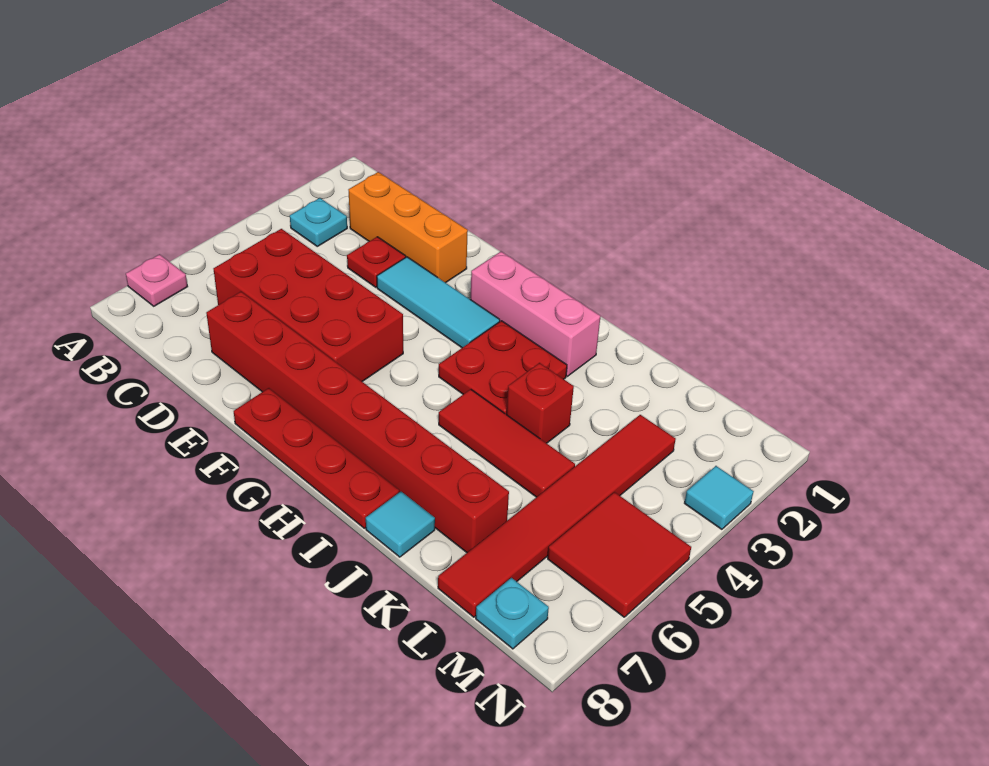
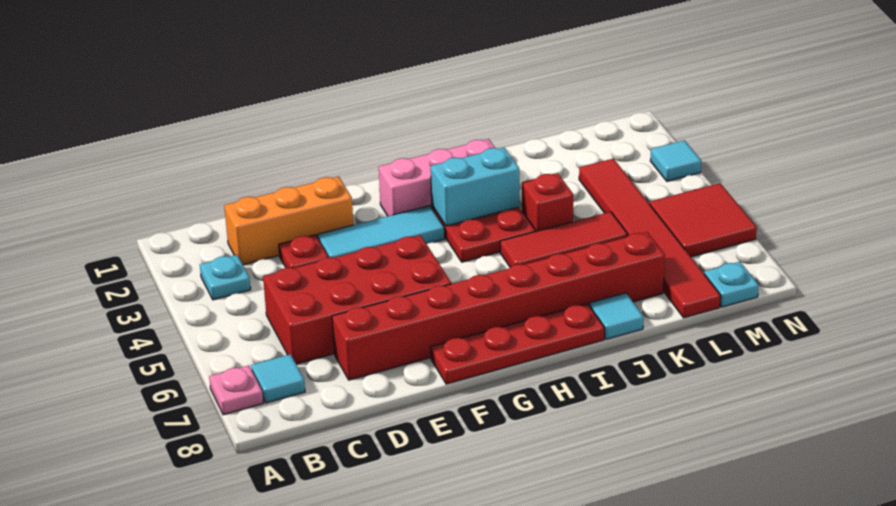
none -> cyan 1x1 tile [251,354,305,403]
none -> cyan 1x2 brick [431,148,519,226]

